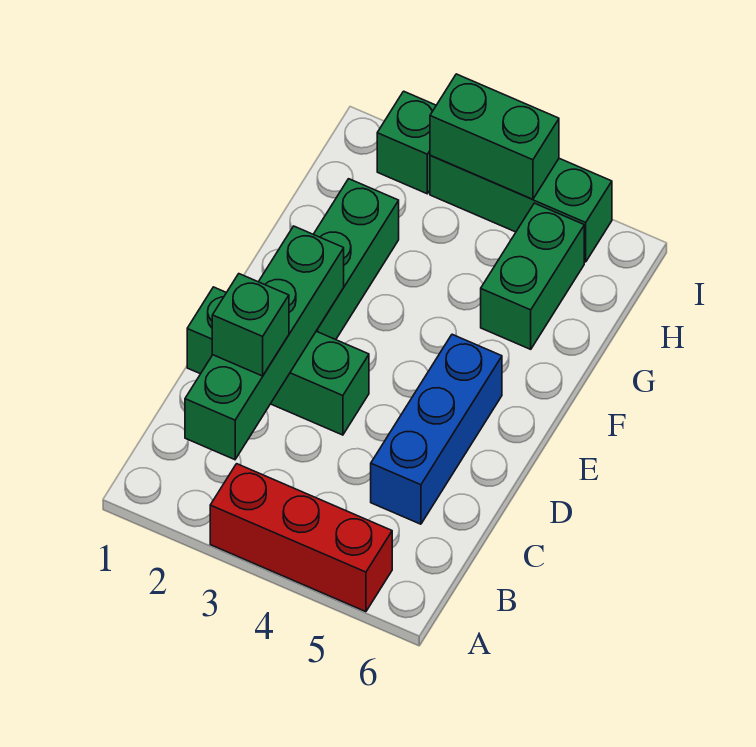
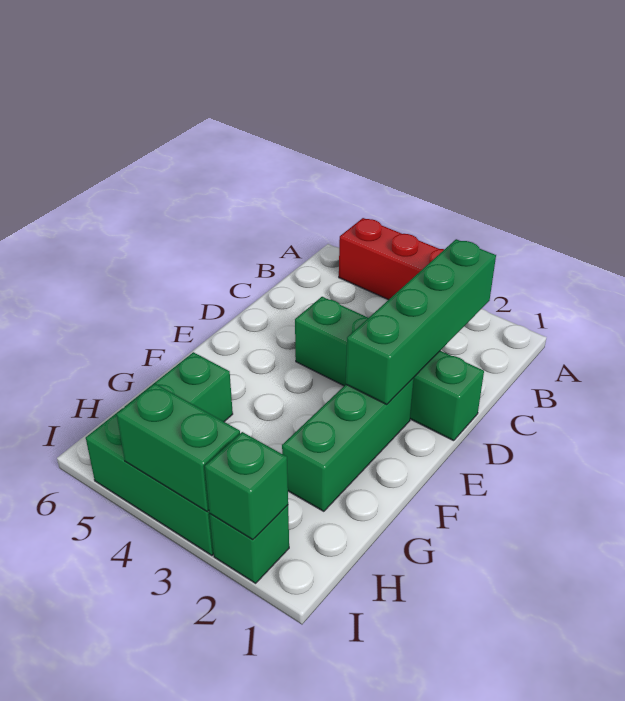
green 1x1 brick [212,274,289,376] -> green 1x1 brick moved to [205,432,288,540]
blue 1x3 brick [371,334,502,524] -> none
green 1x3 brick [187,287,369,435] -> green 1x4 brick [295,297,484,441]

